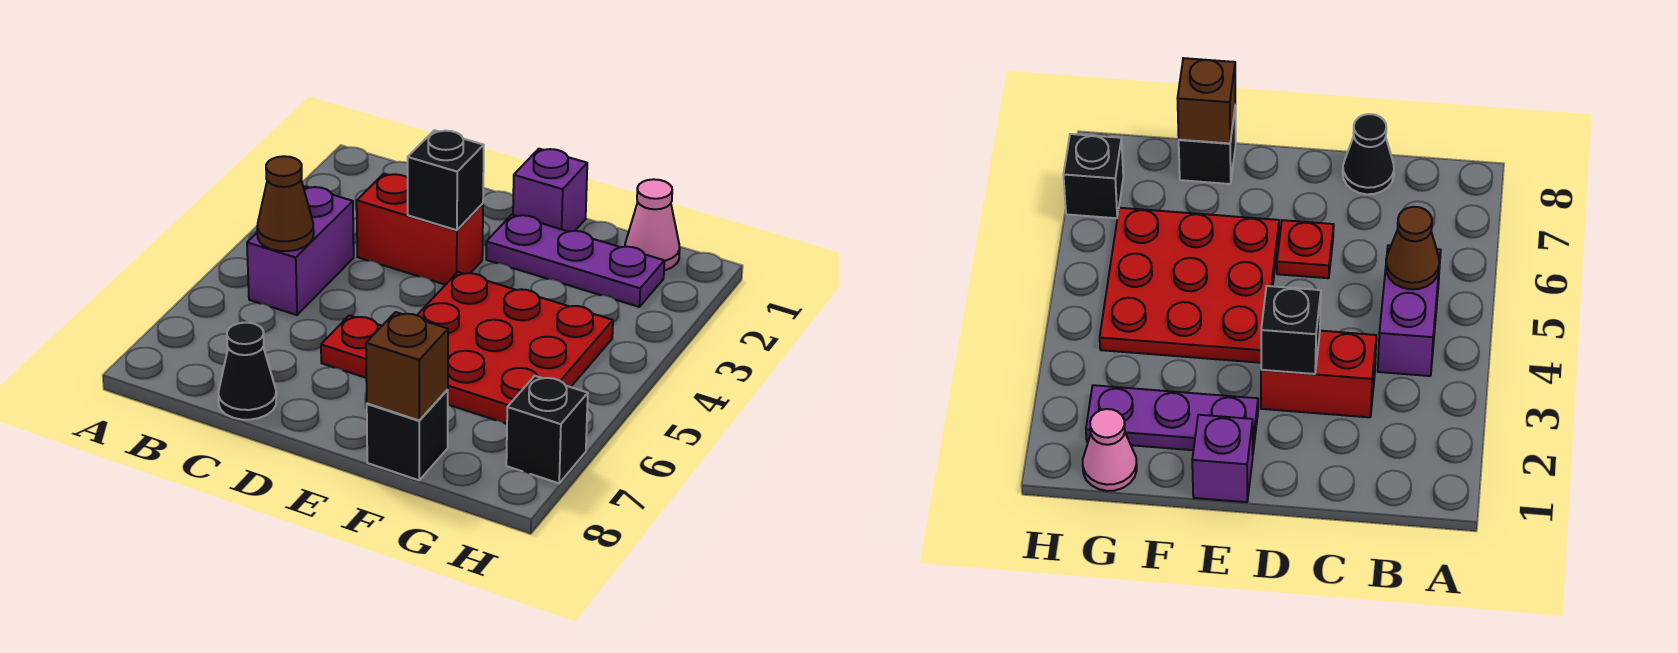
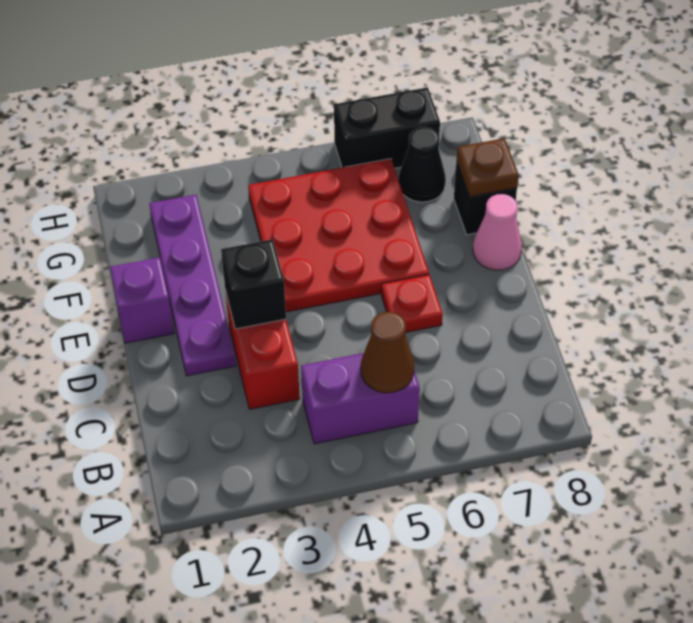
black 1x1 cone [218,323,276,420] -> black 1x1 cone moved to [398,127,446,202]
purple 1x3 plate [486,215,664,307] -> purple 1x4 plate [149,195,236,376]
brown 1x1 brick [366,312,448,420] -> brown 1x1 plate [457,138,519,196]
pink 1x1 cone [625,179,680,270] -> pink 1x1 cone moved to [473,194,522,270]
black 1x1 brick [506,376,588,483] -> black 1x2 brick [334,87,440,168]

